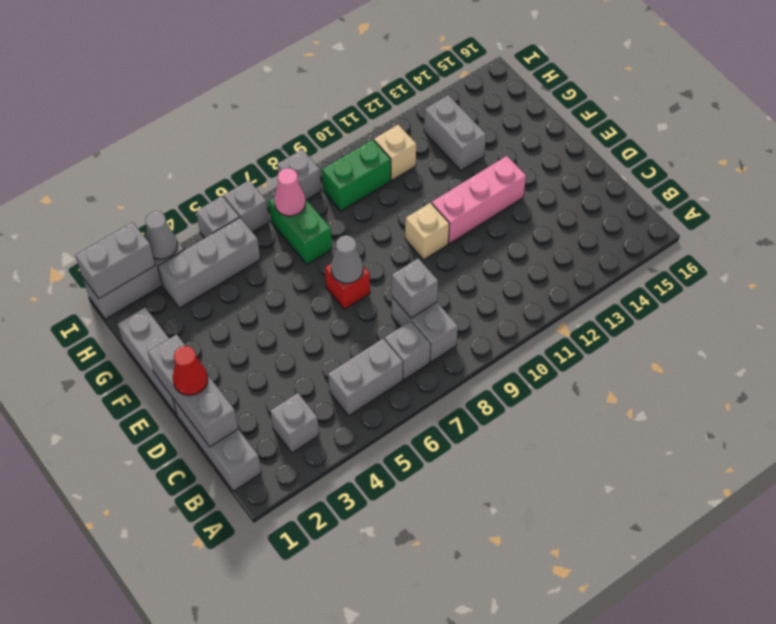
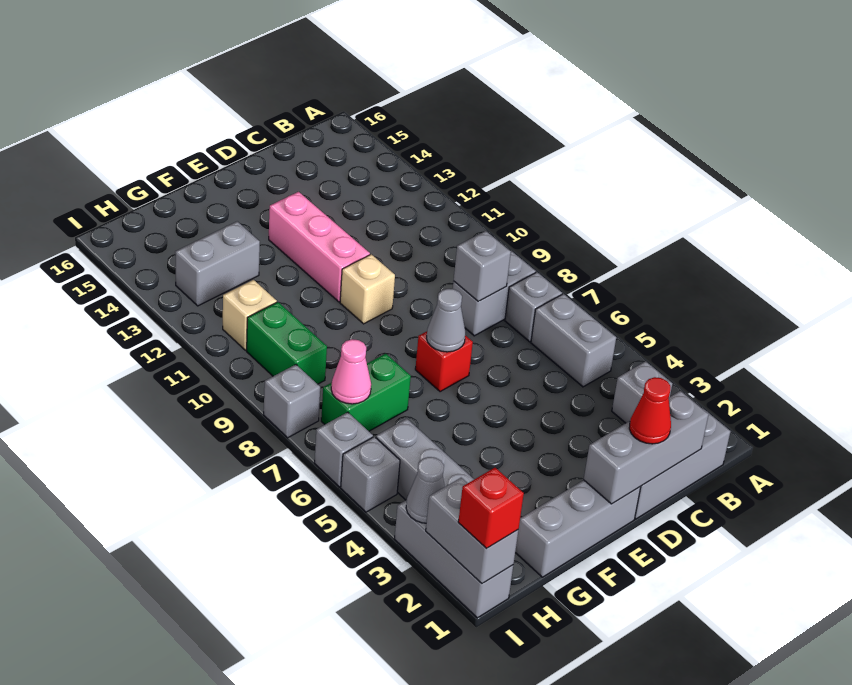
none -> red 1x1 brick [458,468,524,549]

